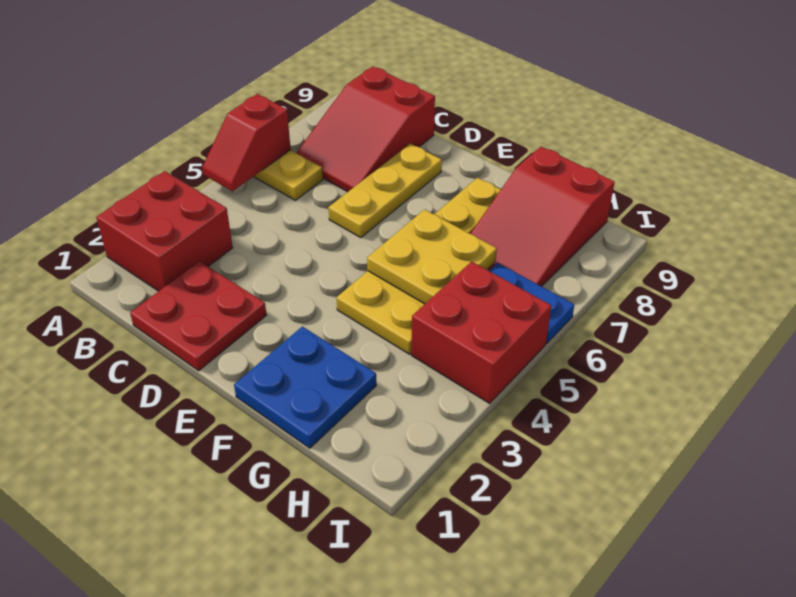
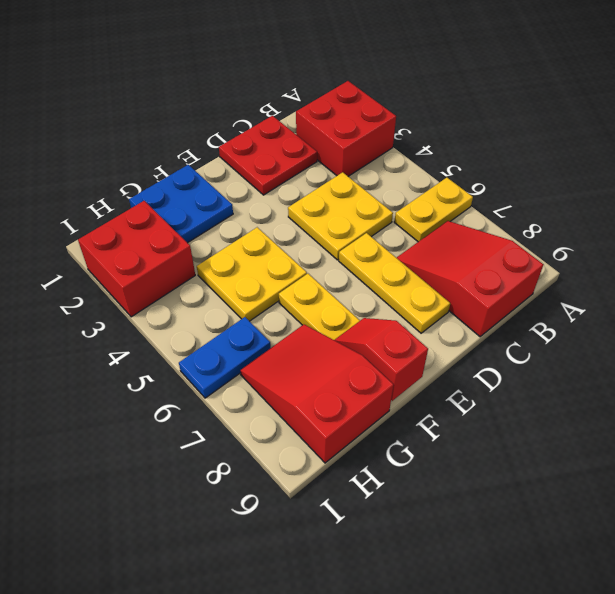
red 1x2 slope [202,94,291,191] -> red 1x2 slope moved to [335,318,428,401]
yellow 2x2 plate [367,209,497,304] -> yellow 2x2 plate moved to [288,172,393,260]
red 2x2 brick [411,261,551,403] -> red 2x2 brick moved to [78,201,195,317]

